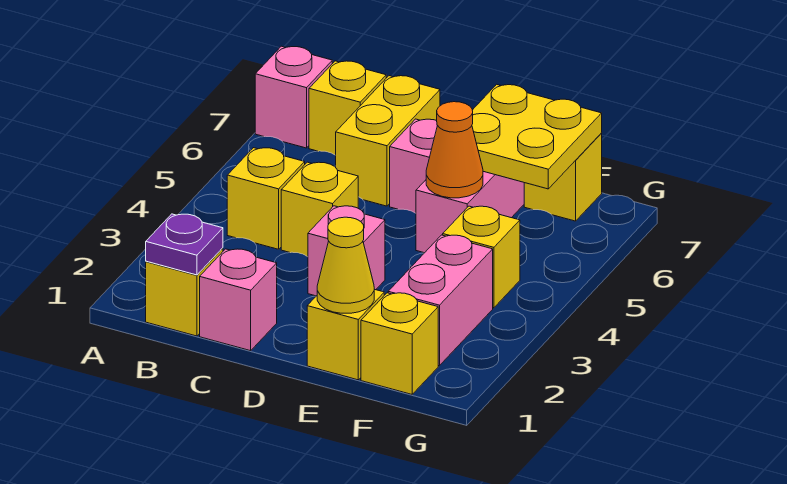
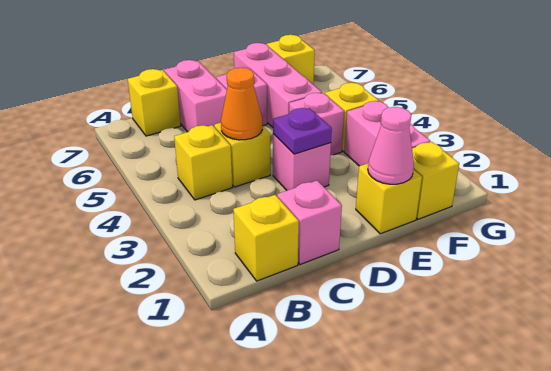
pink 1x1 brick [255,46,332,148] -> pink 1x1 brick moved to [289,93,344,155]
purple 1x1 plate [146,214,223,275] -> purple 1x1 plate moved to [273,108,332,154]
yellow 1x2 brick [336,76,440,206] -> pink 1x2 brick [164,60,227,132]
yellow 1x1 cone [317,217,374,313] -> pink 1x1 cone [368,107,414,184]
orange 1x1 cone [426,102,483,198] -> orange 1x1 cone moved to [221,68,263,140]
yellow 2x2 plate [472,84,602,189] -> none

